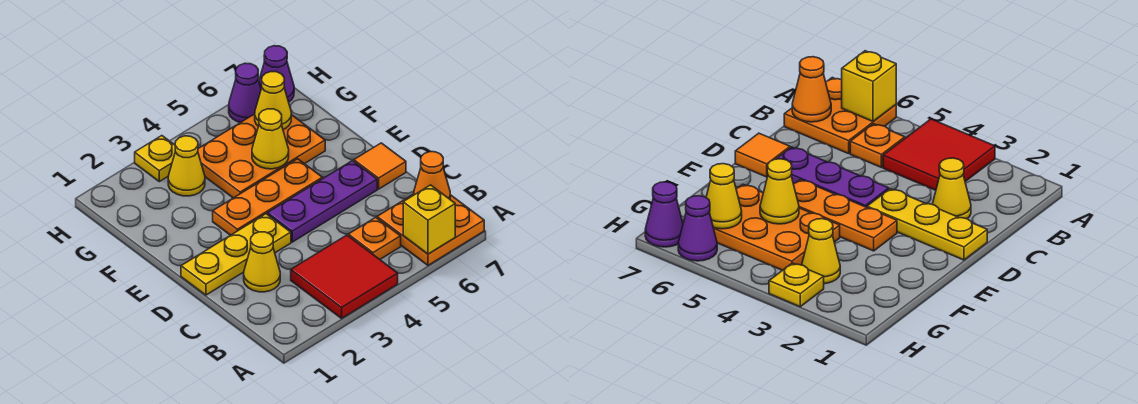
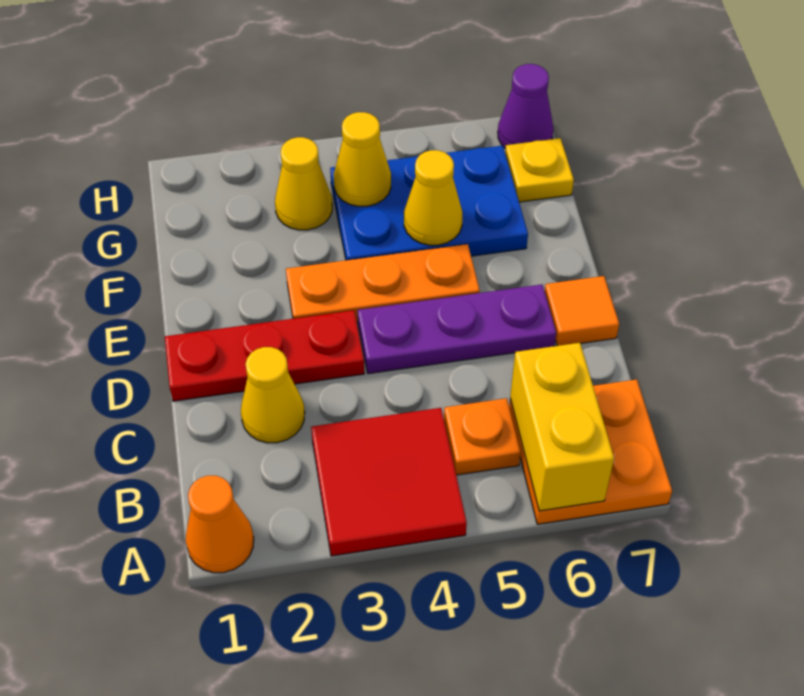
yellow 1x1 brick [403,185,455,254] -> yellow 1x2 brick [510,343,614,511]
orange 1x1 cone [414,152,450,199] -> orange 1x1 cone moved to [186,476,254,573]
yellow 1x3 plate [181,214,291,295] -> red 1x3 plate [165,310,364,401]
orange 2x3 plate [198,114,325,198] -> blue 2x3 plate [330,146,528,260]
yellow 1x1 cone [255,72,291,129] -> yellow 1x1 cone moved to [334,112,391,206]
yellow 1x1 plate [135,136,175,182] -> yellow 1x1 plate moved to [505,138,574,202]
purple 1x1 cone [229,63,261,123] -> none

